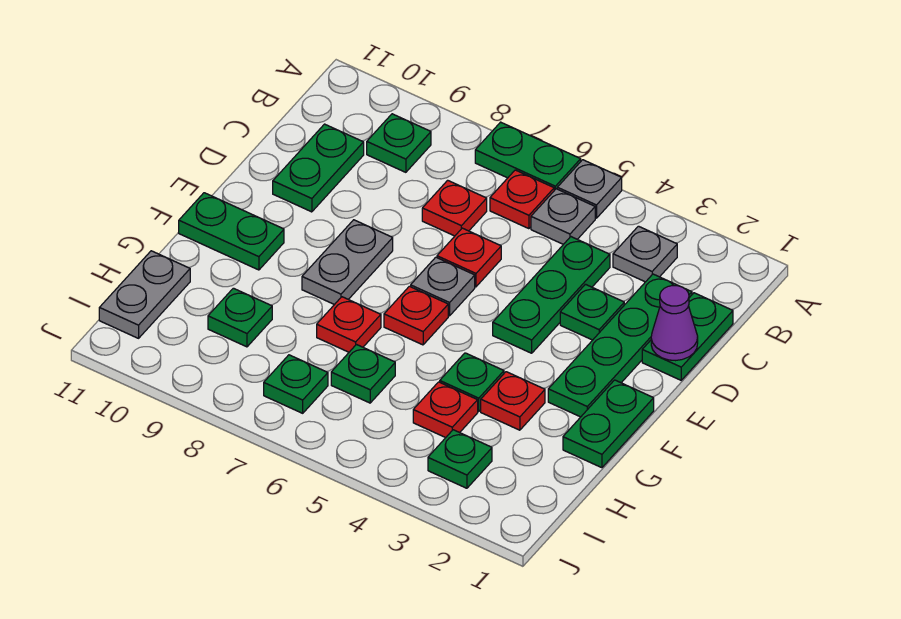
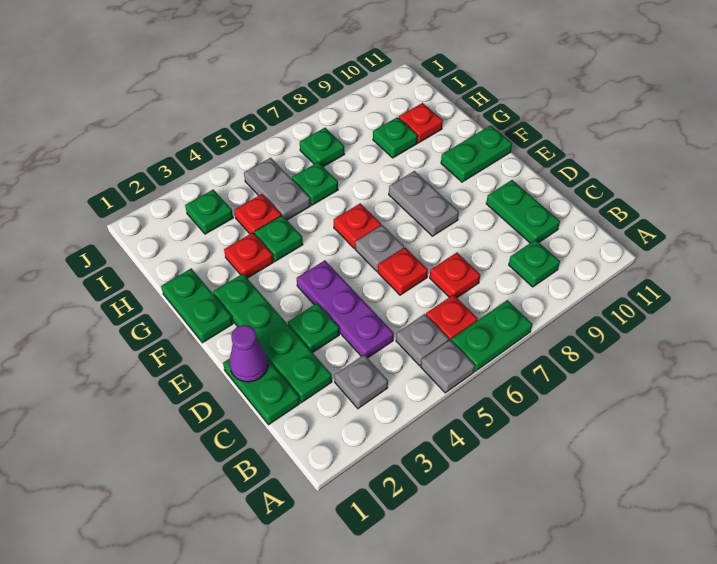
green 1x3 plate [493,237,610,353] -> purple 1x3 plate [297,260,394,358]
red 1x1 plate [317,297,381,352] -> red 1x1 plate moved to [399,103,443,143]
grey 1x2 plate [99,251,190,338] -> grey 1x2 plate moved to [244,158,310,220]

